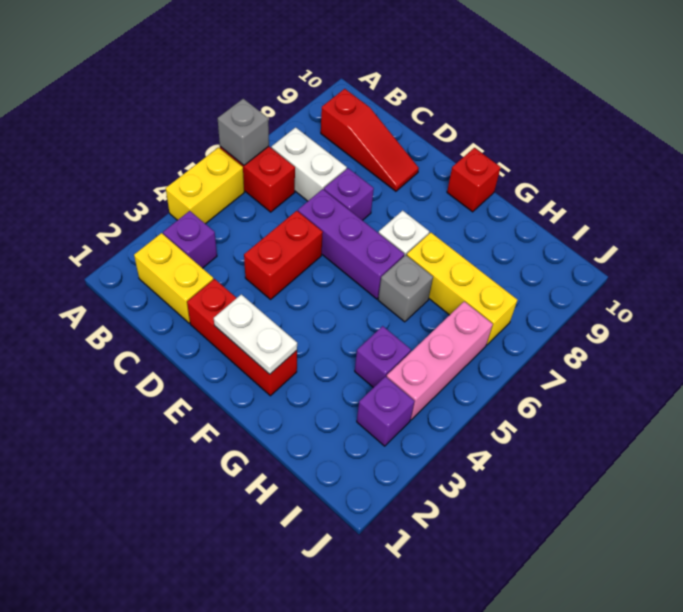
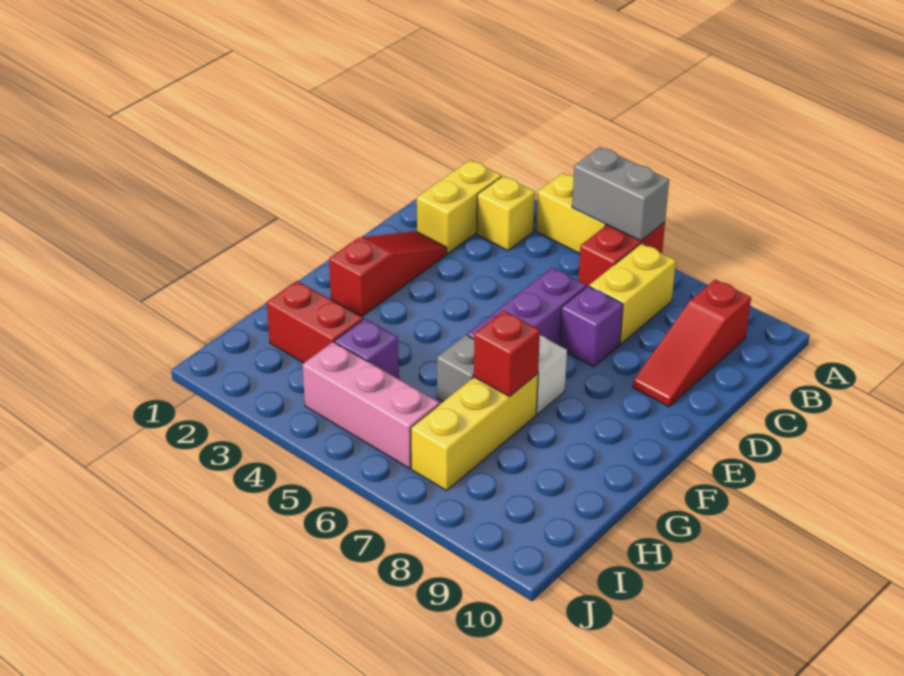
grey 1x1 brick [218,99,269,165] -> grey 1x2 brick [572,147,669,241]
purple 1x1 brick [163,211,217,268] -> yellow 1x1 brick [477,176,535,251]
white 1x2 brick [271,127,347,201] -> yellow 1x2 brick [589,243,676,344]
red 1x3 brick [187,279,297,396] -> red 1x3 slope [329,231,447,316]
red 1x2 brick [244,211,323,299] -> red 1x2 brick moved to [267,281,363,363]
white 1x2 plate [214,294,297,374] -> none
red 1x1 brick [447,148,501,212] -> red 1x1 brick moved to [474,311,540,397]
purple 1x1 brick [357,376,415,446] -> none

